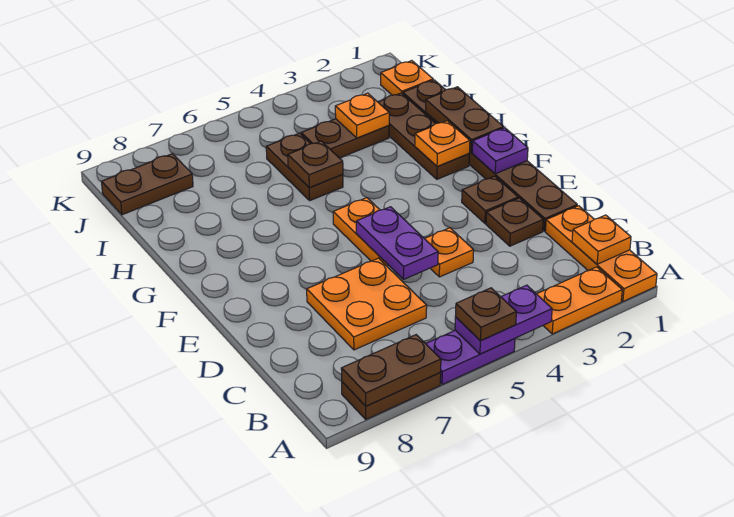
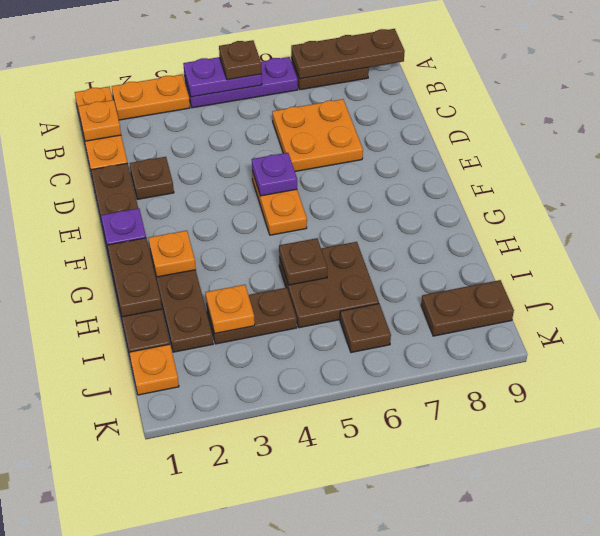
purple 1x2 plate [426,330,515,385] -> purple 1x3 plate [184,57,298,108]
brown 1x2 plate [341,335,441,406] -> brown 1x3 plate [291,29,405,79]
orange 1x1 plate [425,228,474,277] -> none
purple 1x2 plate [356,207,438,279] -> purple 1x1 plate [252,153,297,196]
brown 1x1 plate [462,176,518,223] -> brown 1x1 plate moved to [340,304,391,353]
brown 1x2 plate [266,133,343,200] -> brown 2x2 plate [279,242,379,328]

